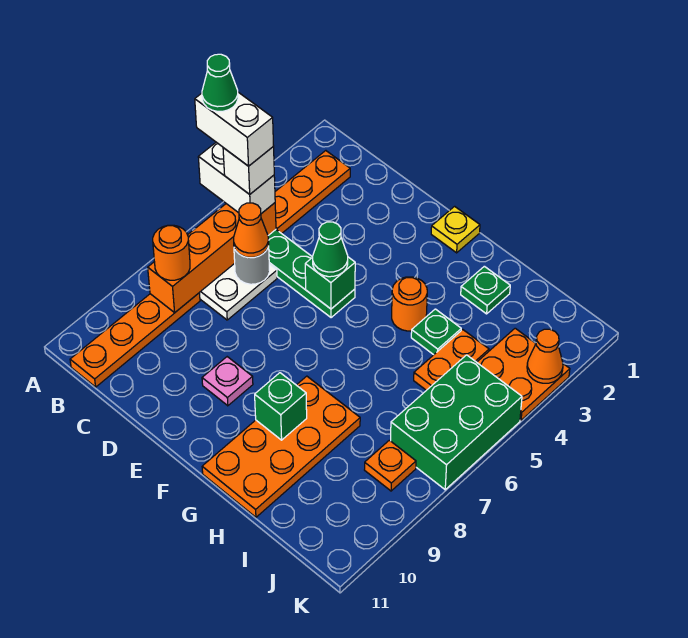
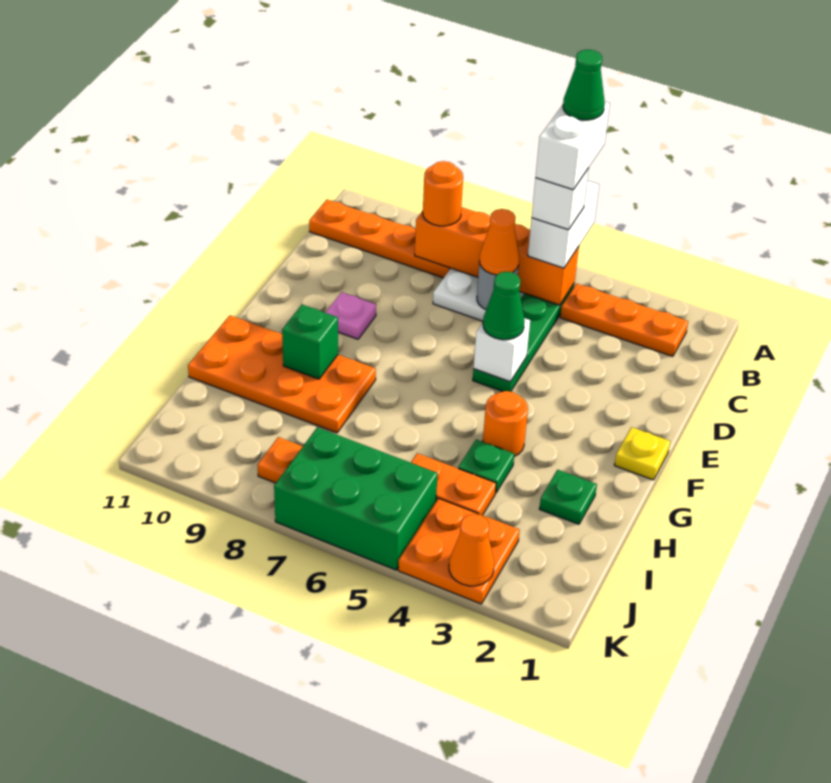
green 1x1 brick [305,257,355,309] -> white 1x1 brick [474,318,530,382]

